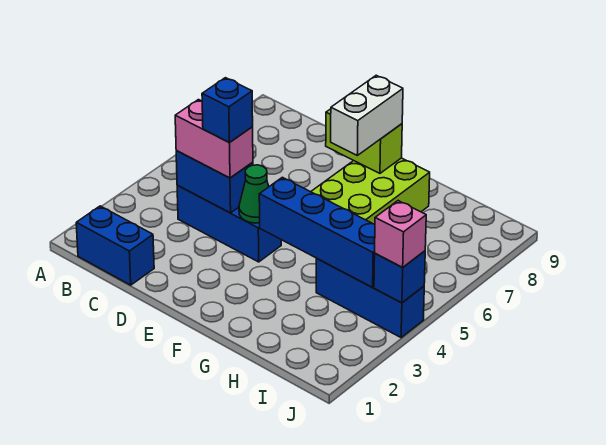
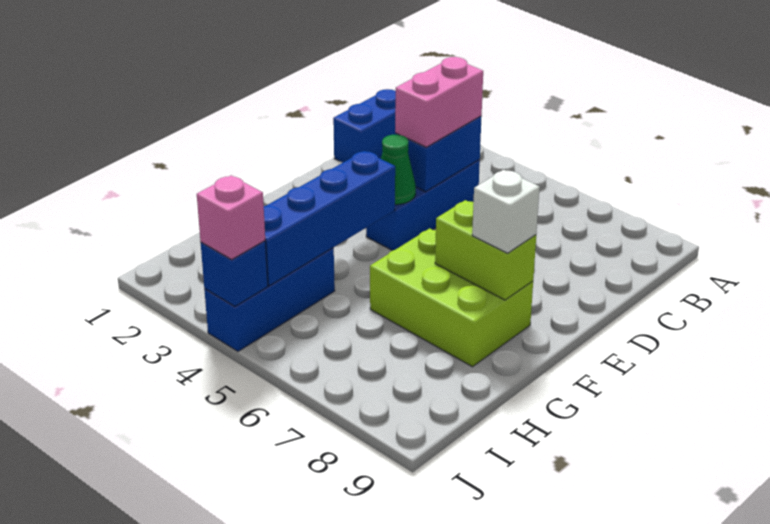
blue 1x1 brick [202,78,253,143] -> none
lime 1x2 brick [326,109,402,173] -> lime 1x2 brick turned to [435,200,536,300]
white 1x2 brick [331,75,403,155] -> white 1x1 brick [472,170,540,253]

